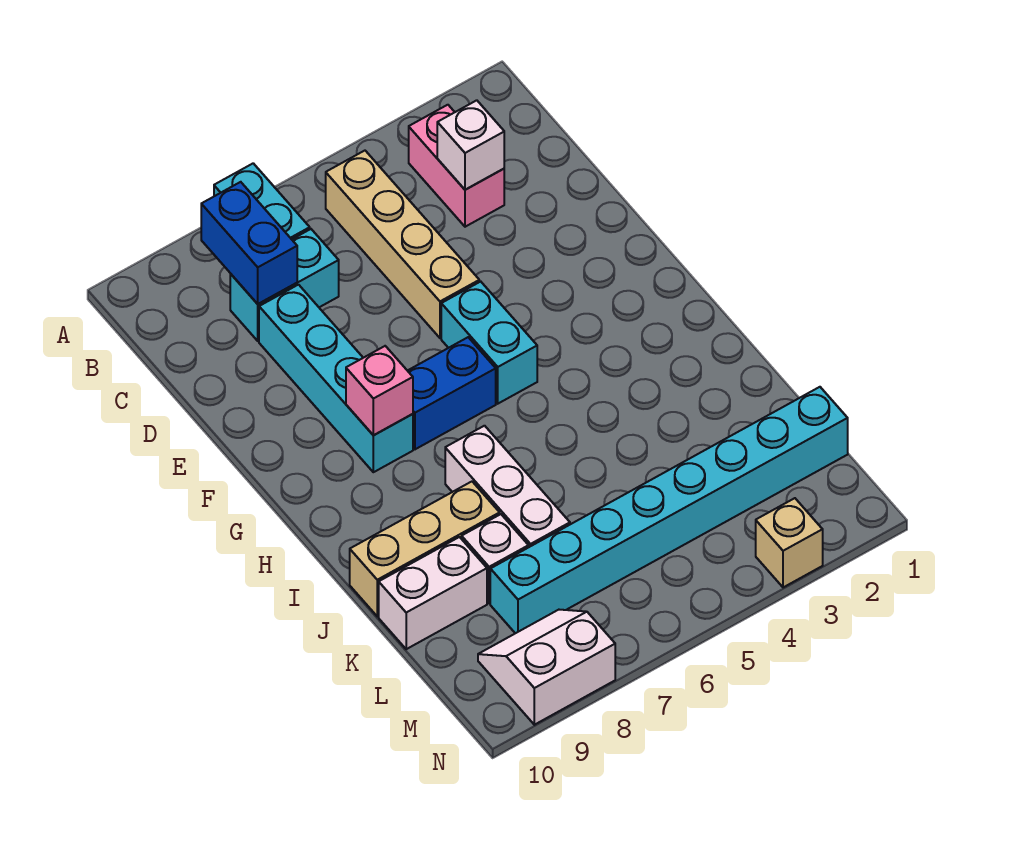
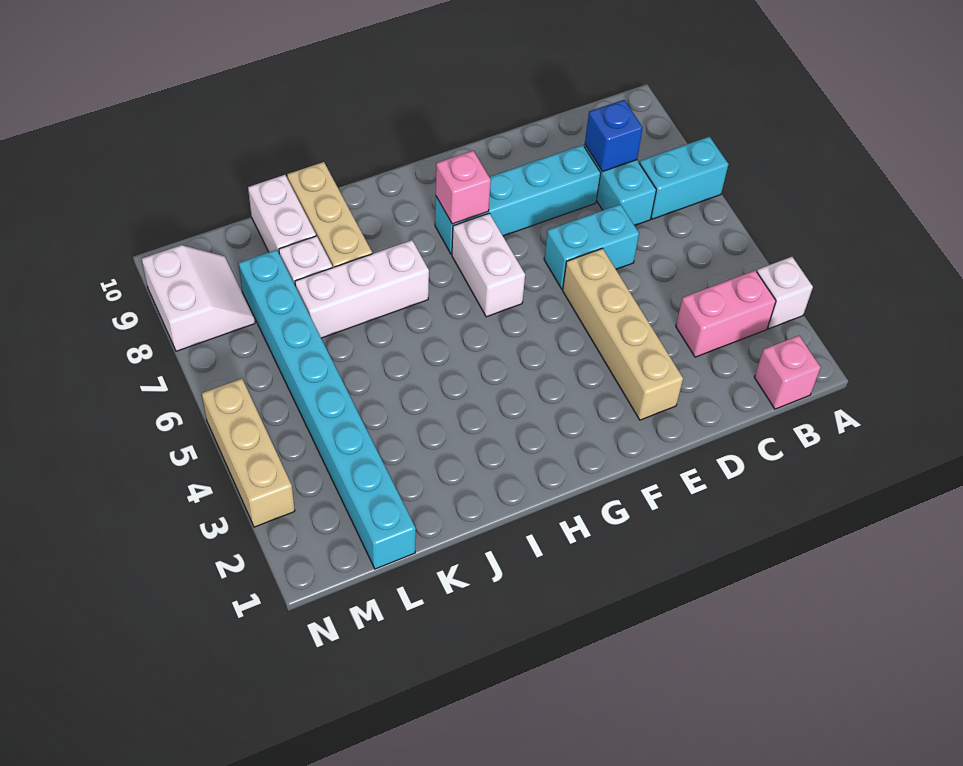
none -> pink 1x1 brick [754,336,821,409]
tan 1x4 brick [326,151,479,338] -> tan 1x4 brick turned to [563,248,683,420]
blue 1x2 brick [201,182,297,304] -> blue 1x1 brick [585,100,643,172]
white 1x1 brick [437,100,504,190] -> white 1x1 brick moved to [757,257,813,329]
cyan 1x2 brick [441,282,537,404] -> cyan 1x2 brick moved to [544,204,639,289]
blue 1x2 brick [408,337,496,449] -> white 1x2 brick [452,213,525,317]
tan 1x1 brick [756,498,823,587] -> tan 1x3 brick [202,379,295,527]

